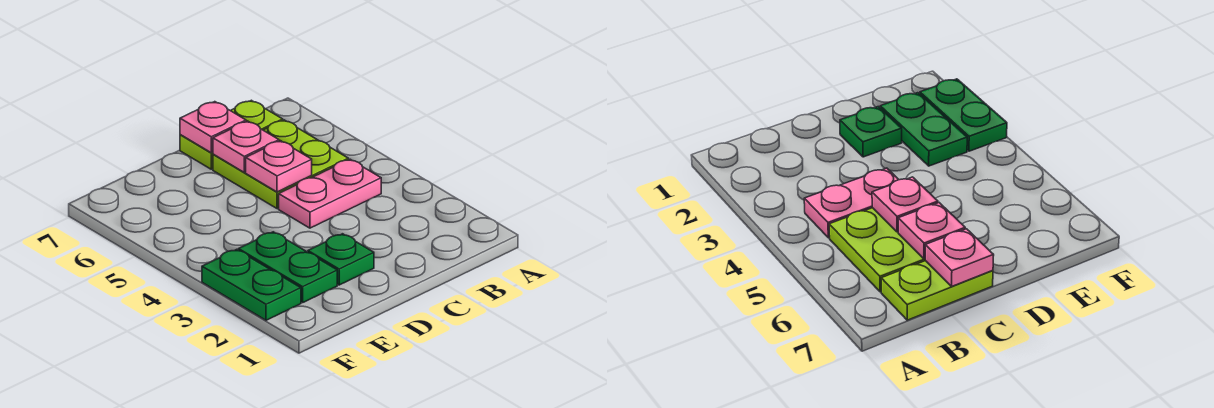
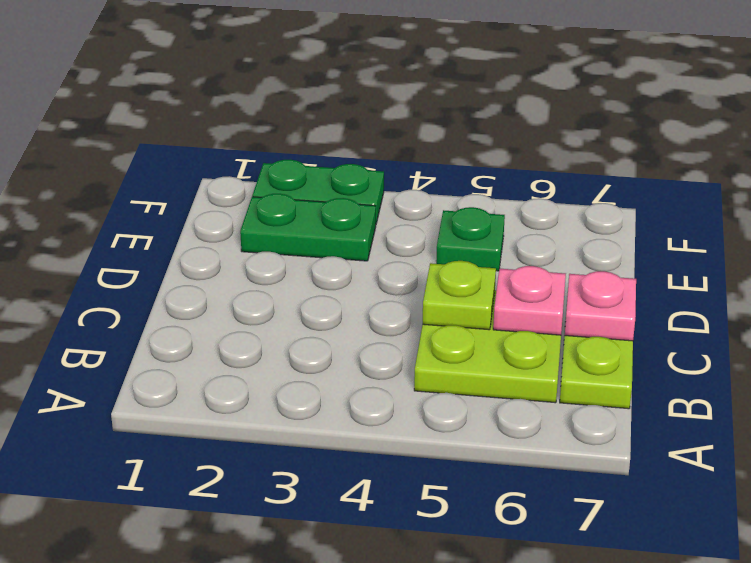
pink 1x2 plate [279,159,381,228] -> none
pink 1x1 plate [246,141,312,192] -> lime 1x1 plate [423,261,496,330]
green 1x1 plate [308,234,374,285] -> green 1x1 plate moved to [436,207,505,271]

